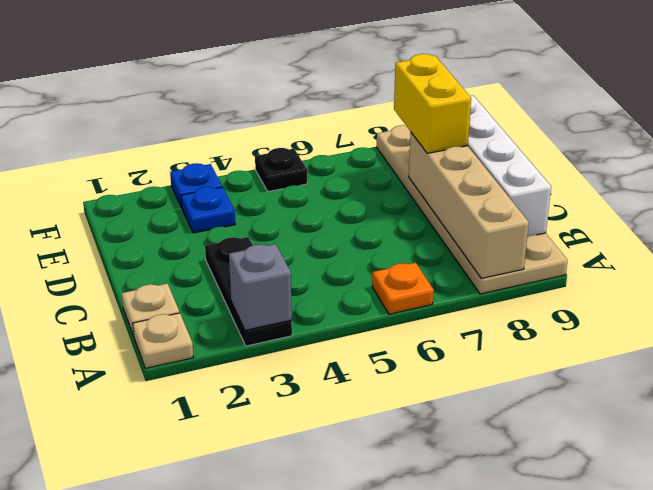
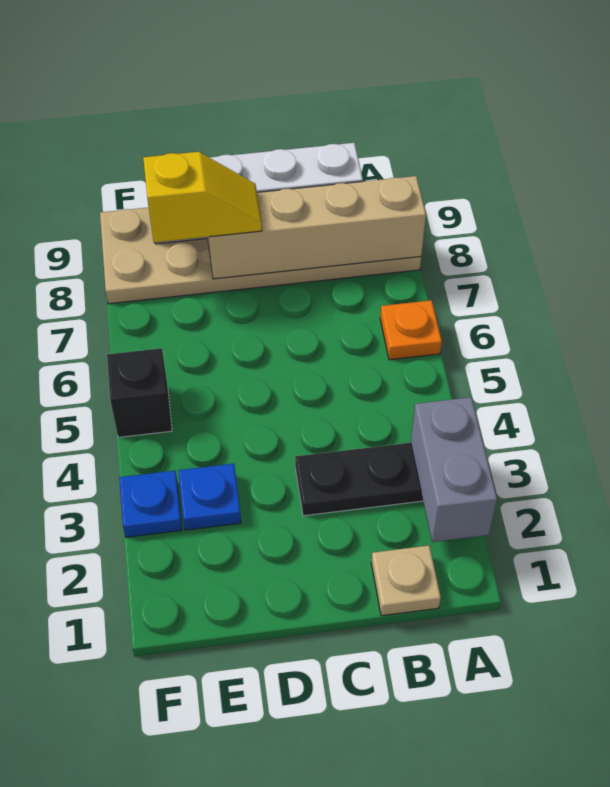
tan 1x1 plate [133,313,194,368] -> none
grey 1x1 brick [229,244,292,330] -> grey 1x2 brick [411,397,497,542]
yellow 1x2 brick [394,54,471,153] -> yellow 1x2 slope [143,152,262,242]
black 1x1 plate [255,148,307,192] -> black 1x1 brick [107,348,172,437]

